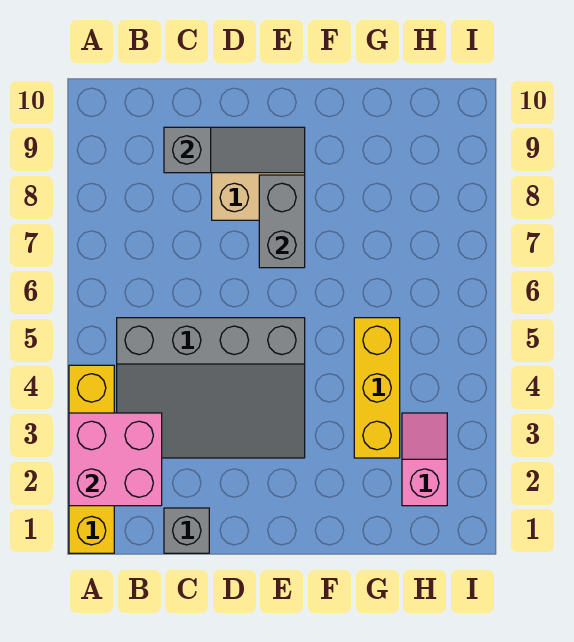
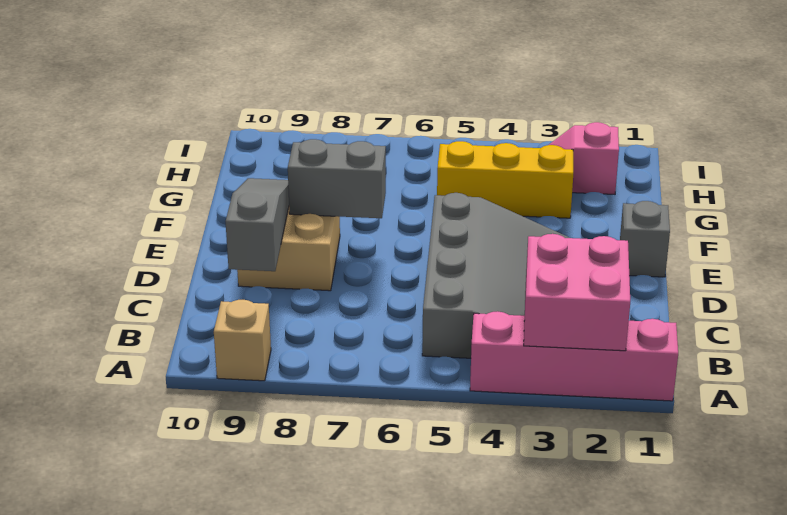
yellow 1x4 brick [69,365,114,553] -> pink 1x4 brick [470,311,678,401]
none -> tan 1x1 brick [214,300,271,381]
grey 1x1 brick [164,508,209,553] -> grey 1x1 brick moved to [620,201,670,277]

